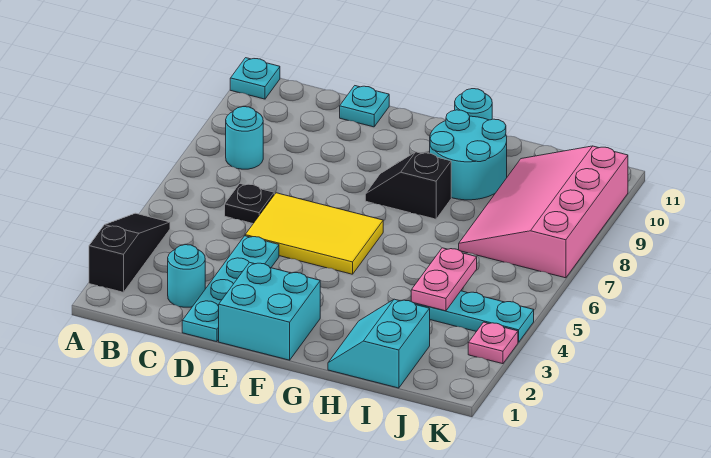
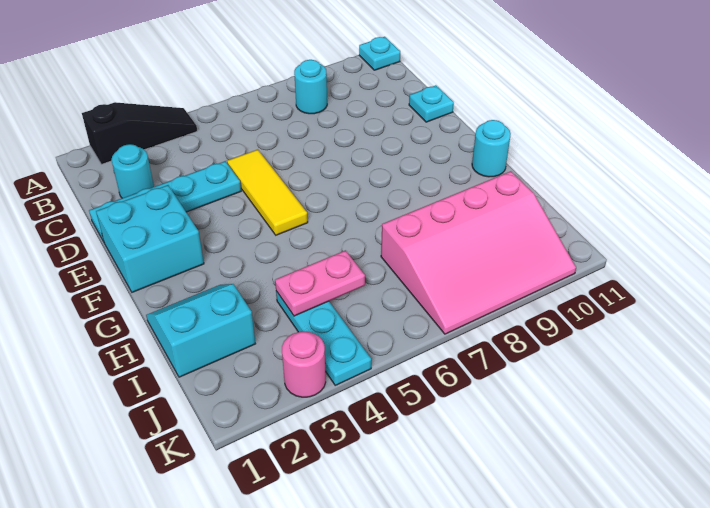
black 1x1 plate [225,184,274,223] -> none
yellow 2x3 tile [245,193,383,274] -> yellow 1x3 tile [227,150,308,235]
black 1x2 slope [365,152,451,219] -> none
cyan 2x2 round brick [430,110,507,200] -> none
pink 3x4 slope [459,146,628,278] -> pink 3x4 slope turned to [381,171,576,334]
pink 1x1 plate [468,322,518,364] -> pink 1x1 round brick [282,332,326,397]

